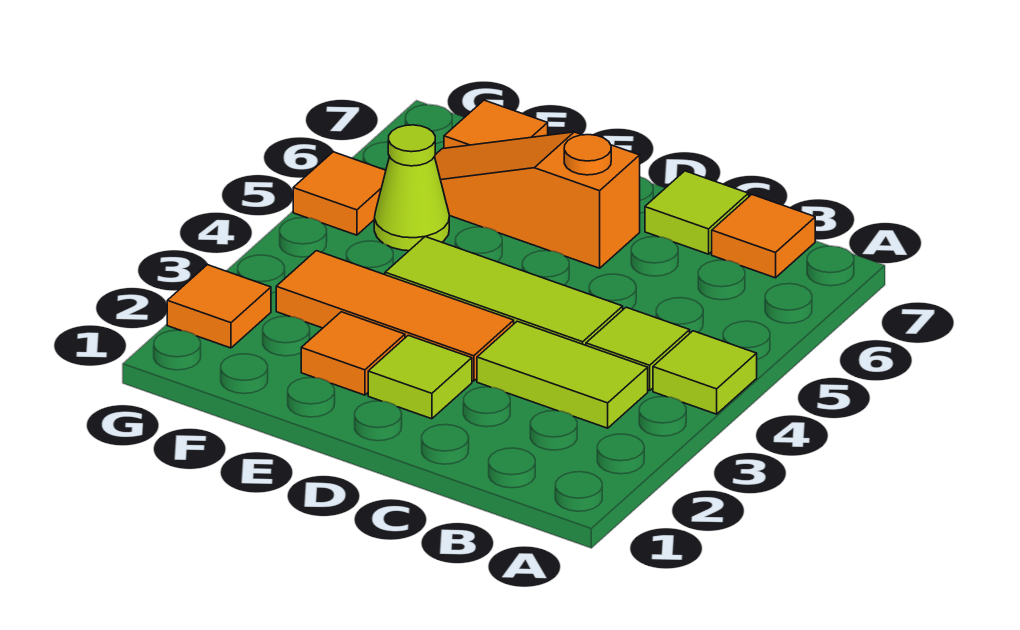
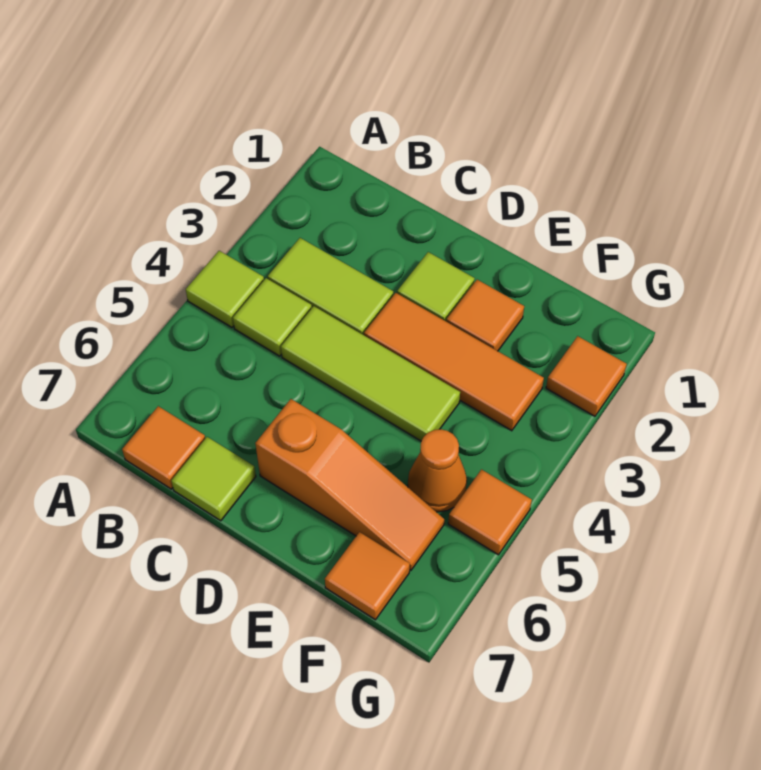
lime 1x1 cone [374,125,449,251] -> orange 1x1 cone [408,429,467,512]

